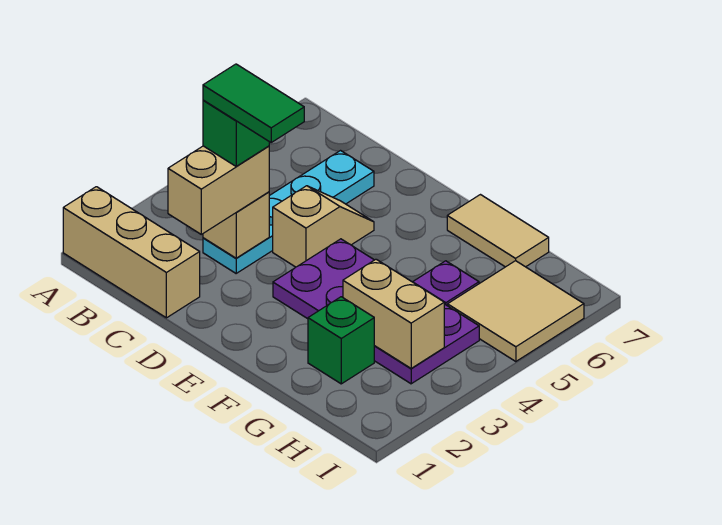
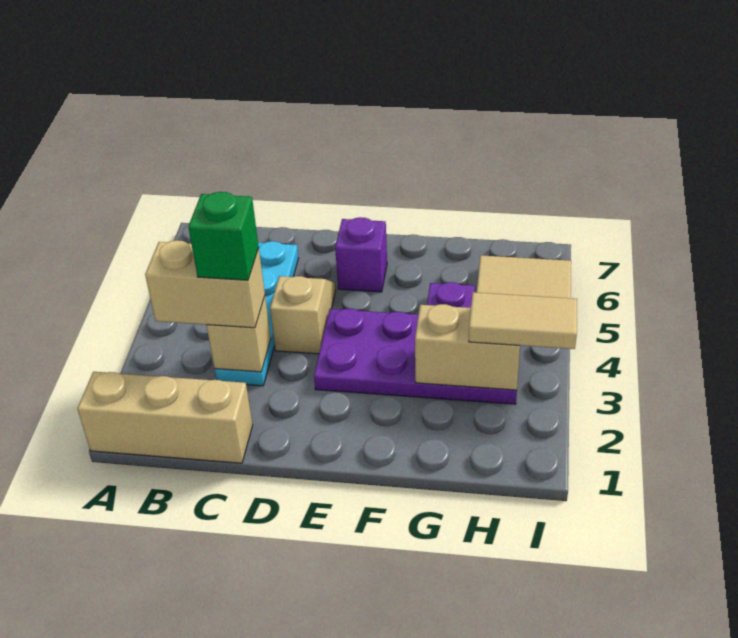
tan 1x2 brick [168,146,269,234] -> tan 1x2 brick turned to [145,240,265,328]
green 1x2 tile [203,64,304,142] -> none
none -> purple 1x1 brick [335,217,387,292]
tan 1x2 tile [447,195,549,267] -> tan 1x2 tile moved to [469,292,577,349]
green 1x1 brick [308,297,374,384] -> none

